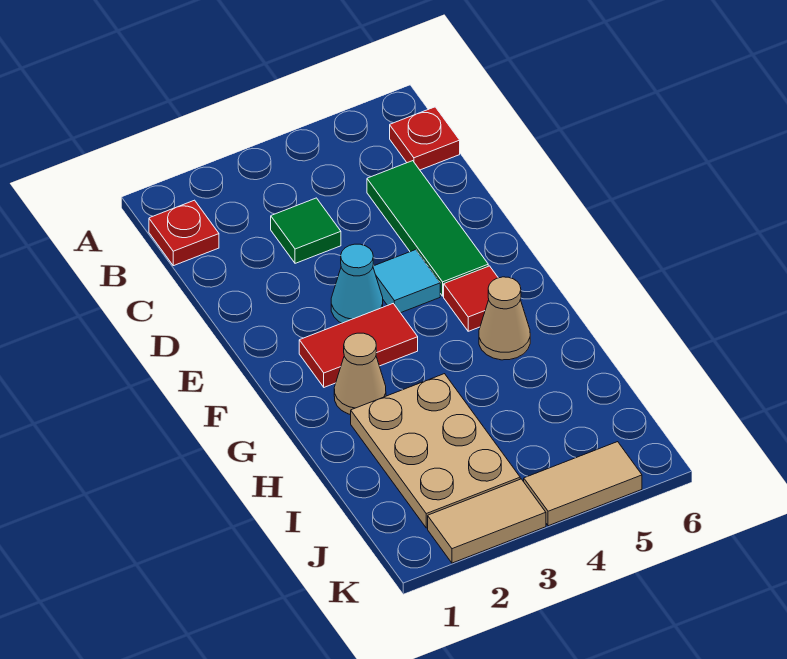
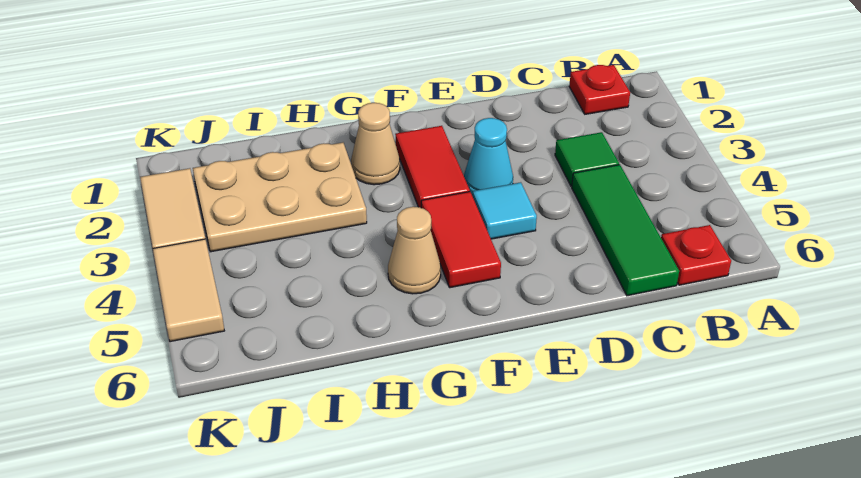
green 1x3 tile [367,161,488,296] -> green 1x3 tile turned to [572,165,679,296]
red 1x1 tile [444,266,498,331] -> red 1x2 tile [421,192,501,288]

